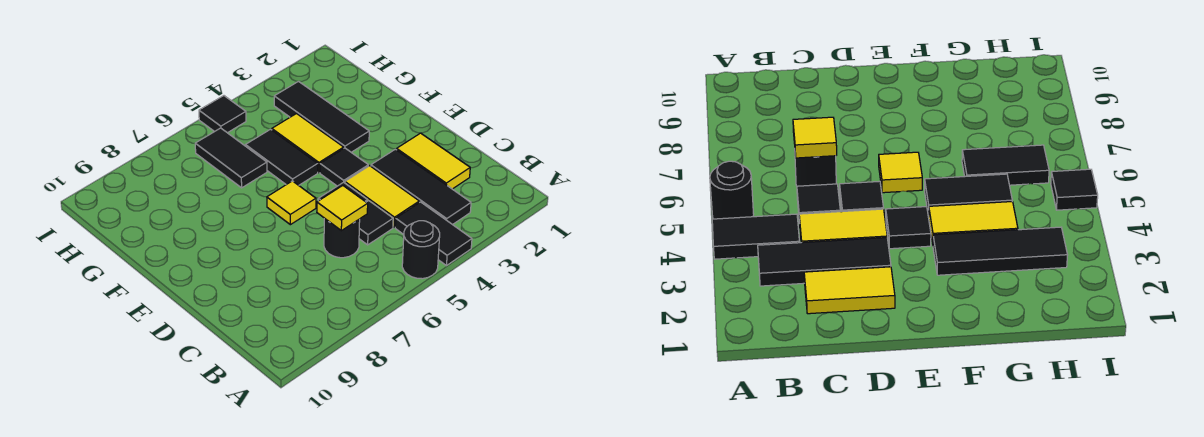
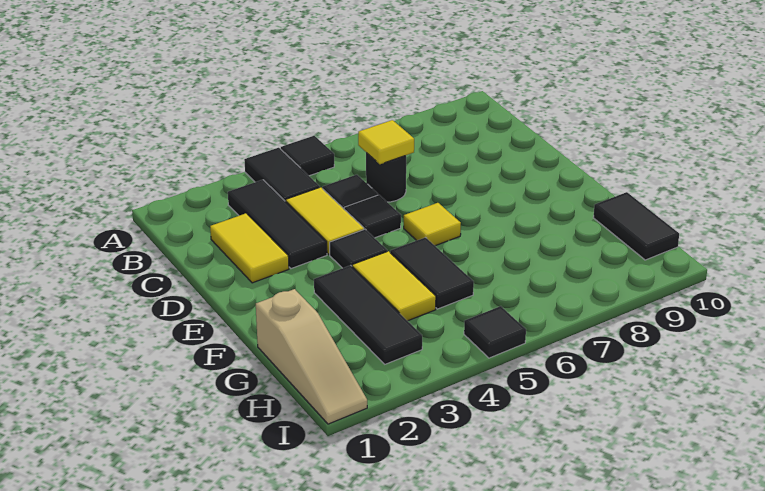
black 1x1 round brick [402,221,440,279] -> black 1x1 tile [281,136,334,176]
none -> tan 1x3 slope [256,289,367,424]
black 1x2 tile [195,128,267,188] -> black 1x2 tile moved to [593,192,679,260]

